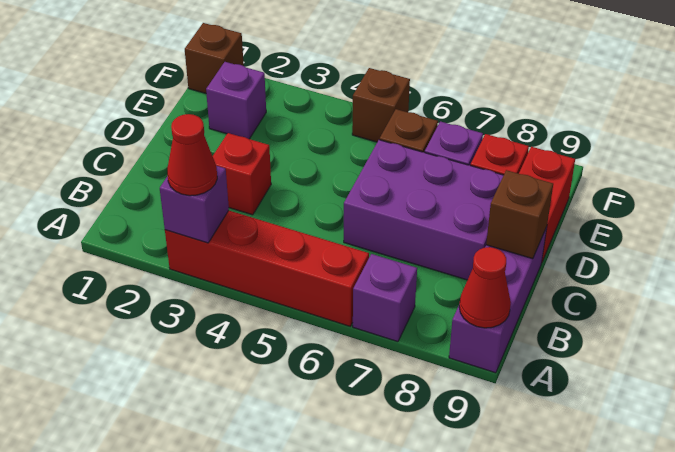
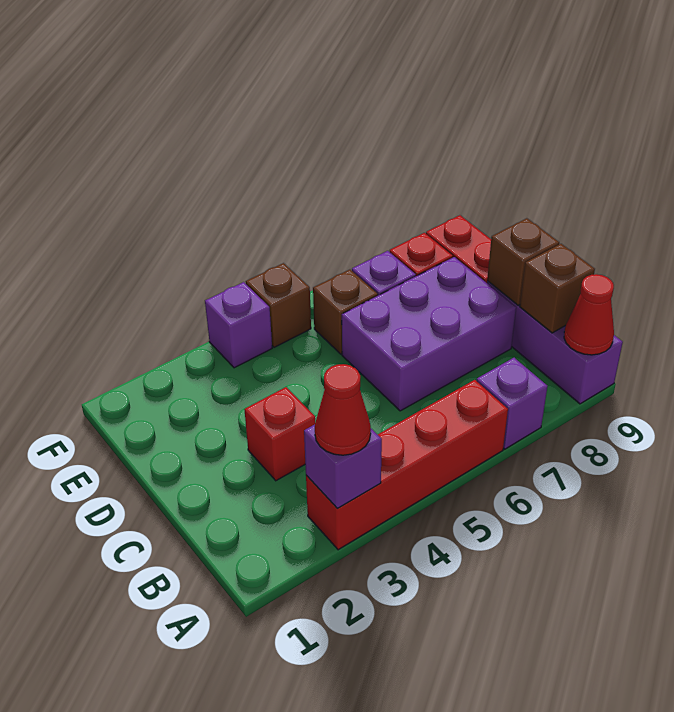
purple 1x1 brick [206,62,266,139] -> purple 1x1 brick moved to [205,282,272,368]
brown 1x1 brick [185,23,244,93] -> brown 1x1 brick moved to [520,244,595,333]

